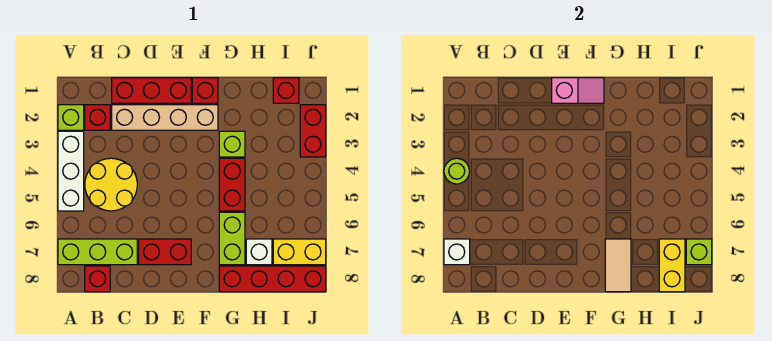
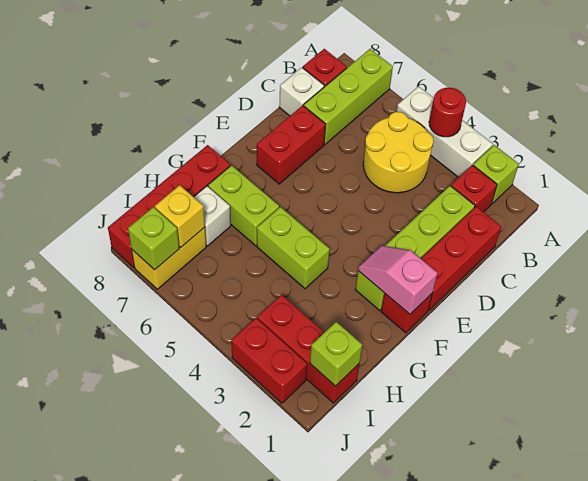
lime 1x1 round brick [444,158,469,184] -> red 1x1 round brick [429,88,466,137]
white 1x1 brick [444,239,470,265] -> white 1x1 brick moved to [279,67,324,116]
tan 1x4 brick [112,105,218,130] -> lime 1x4 brick [355,186,475,311]
pink 1x2 slope [552,78,604,103] -> pink 1x2 slope turned to [358,246,437,314]
lime 1x1 brick [219,131,245,157] -> lime 1x1 brick moved to [310,322,362,386]
red 1x2 brick [219,158,245,211] -> lime 1x2 brick [257,207,330,289]
tan 1x2 tile [605,239,631,292] -> none
red 1x1 brick [273,78,299,103] -> red 1x3 brick [257,295,359,403]
yellow 1x2 brick [659,239,685,292] -> yellow 1x1 brick [155,185,205,248]

